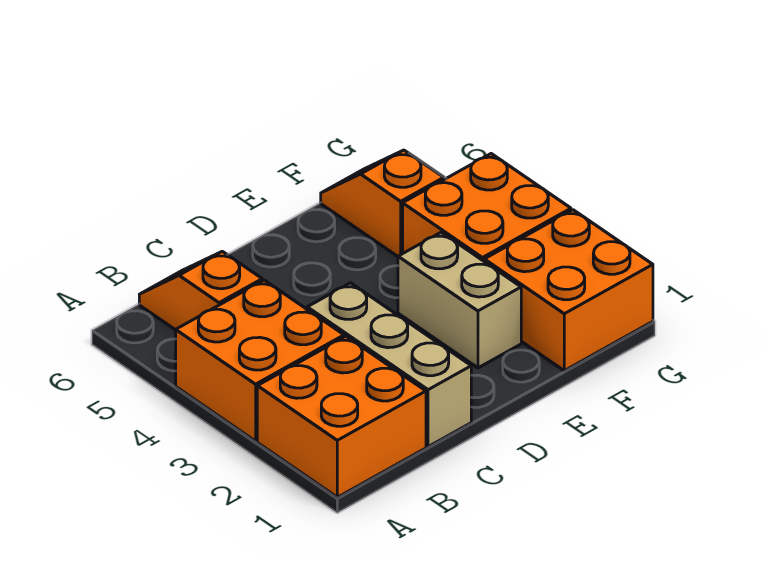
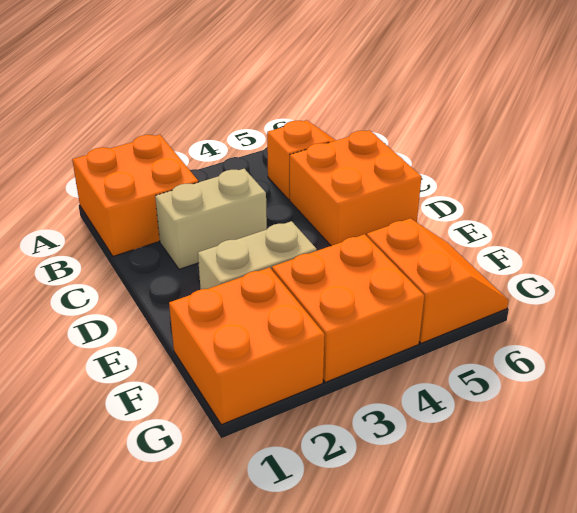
orange 2x2 brick [176,280,344,441] -> orange 2x2 brick moved to [290,130,422,246]
tan 1x3 brick [307,283,471,447] -> tan 1x2 brick [155,169,267,269]
orange 1x2 slope [321,150,444,256] -> orange 2x2 slope [367,218,509,344]

